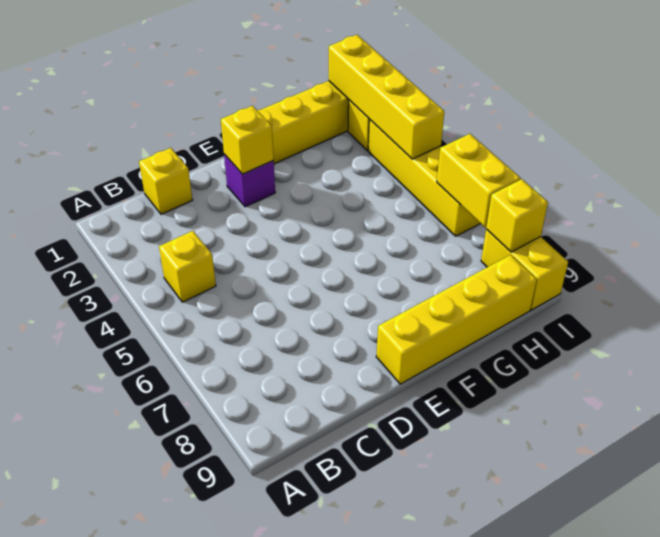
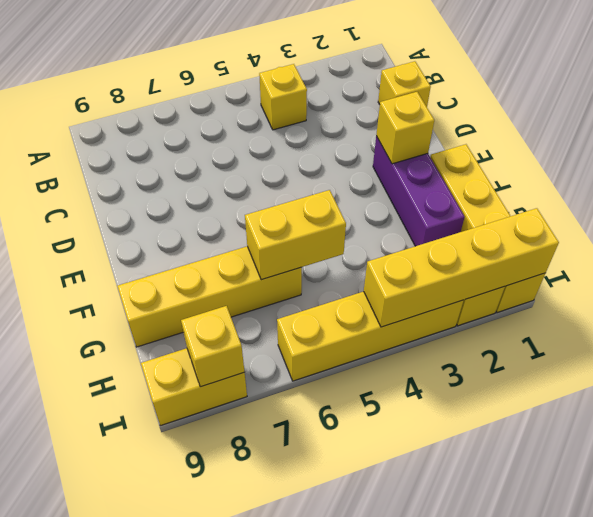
purple 1x1 brick [224,154,275,207] -> purple 1x3 brick [373,136,465,246]
yellow 1x4 brick [376,255,537,384] -> yellow 1x4 brick turned to [117,246,302,347]
yellow 1x2 brick [437,134,520,227] -> yellow 1x2 brick moved to [245,190,346,280]

